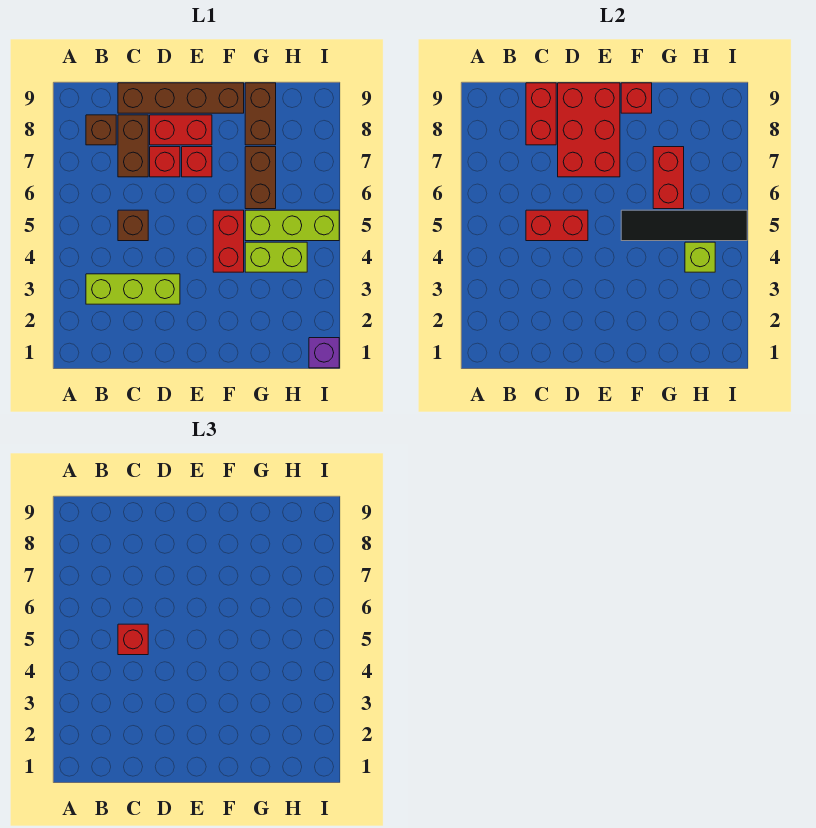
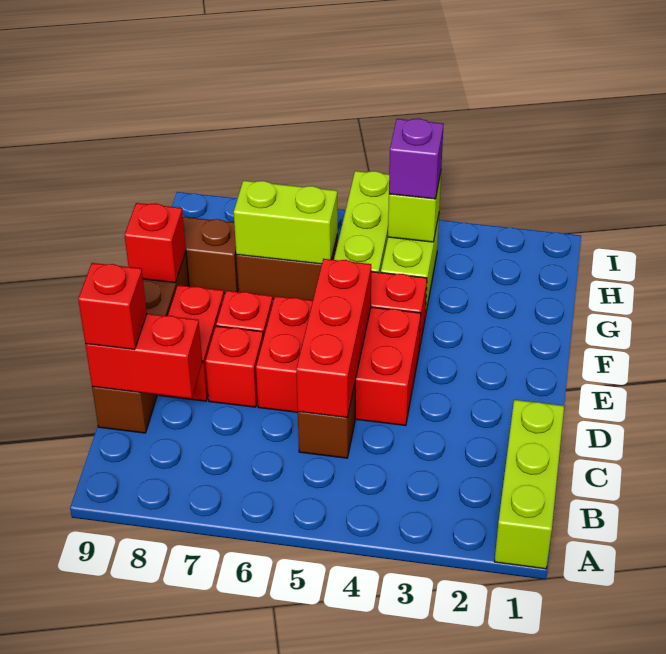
lime 1x3 brick [86,274,180,304] -> lime 1x3 brick moved to [495,400,564,569]
brown 1x1 brick [86,115,116,145] -> none
red 1x2 brick [526,210,588,241] -> red 1x3 brick [296,259,371,418]
red 1x1 brick [118,624,148,655] -> red 1x1 brick moved to [78,263,147,350]
brown 1x2 brick [118,115,148,177] -> none
red 2x3 brick [558,83,620,177] -> red 2x3 brick moved to [256,296,421,426]
black 1x4 tile [621,210,747,241] -> none
red 1x2 brick [653,147,684,209] -> lime 1x2 brick [234,181,338,264]
purple 1x1 brick [309,338,339,368] -> purple 1x1 brick moved to [389,118,444,199]

